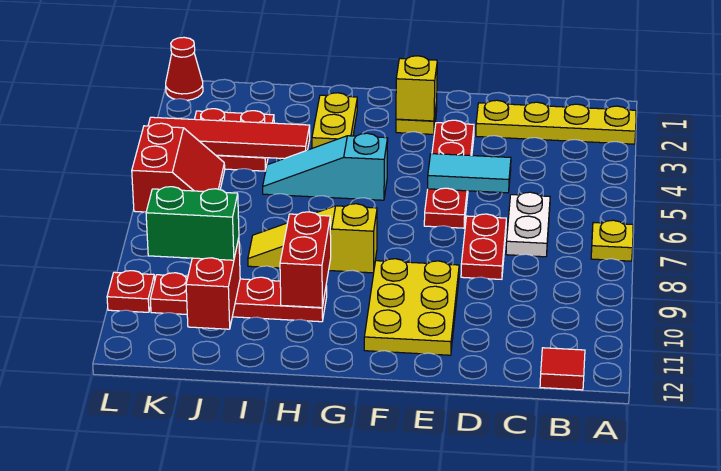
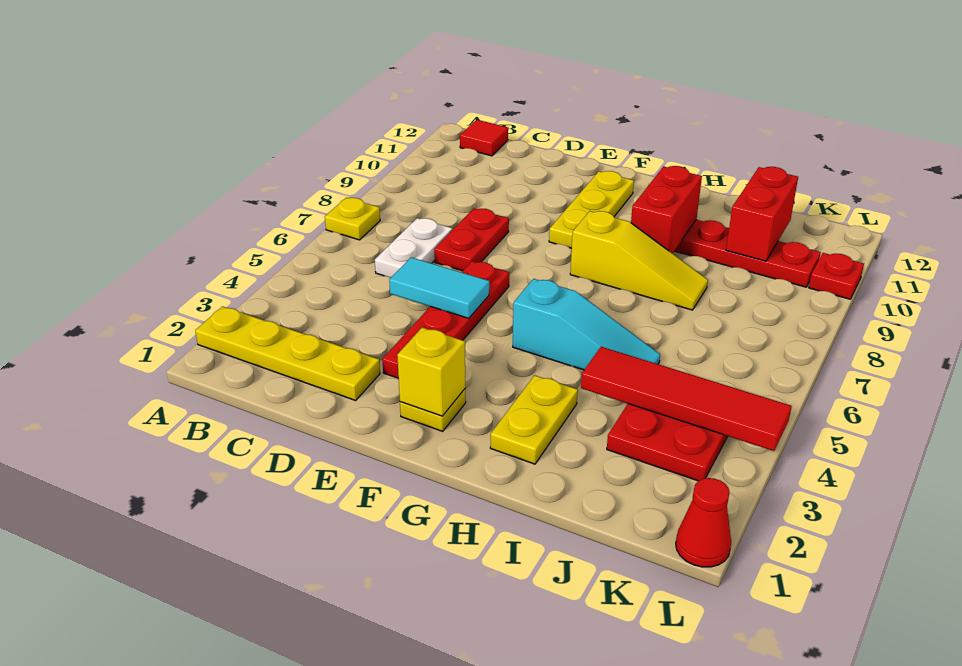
yellow 2x3 plate [364,259,459,355] -> yellow 1x3 plate [549,171,634,248]
green 1x2 brick [146,187,239,260] -> none
red 2x2 slope [132,123,225,212] -> none

